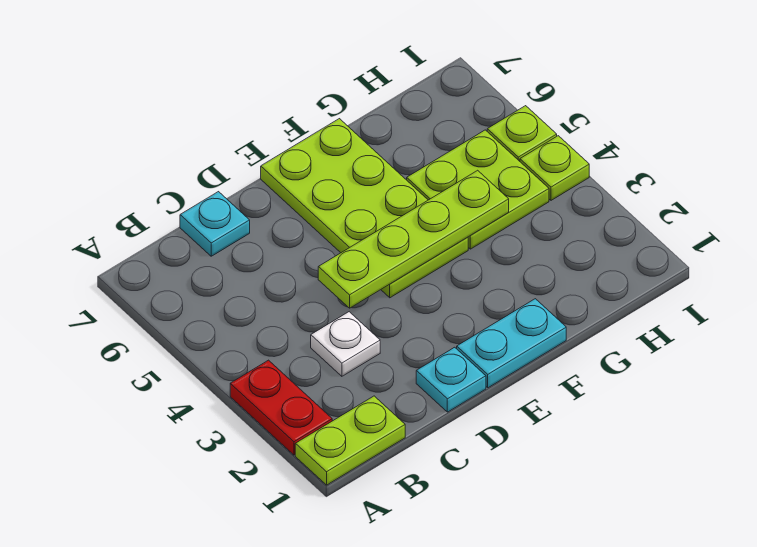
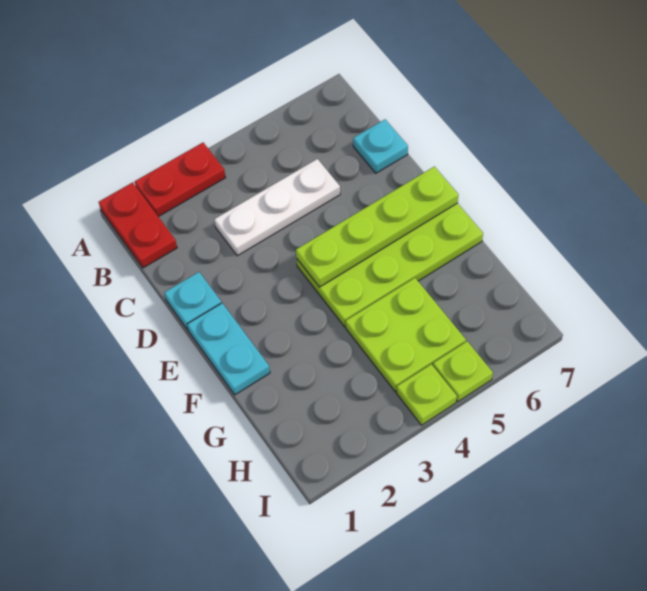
lime 1x2 plate [295,396,405,485] -> red 1x2 plate [99,182,177,268]
white 1x1 plate [311,312,380,376] -> white 1x3 plate [214,159,340,256]
lime 1x4 plate [318,170,509,308] -> lime 1x4 plate turned to [296,167,458,287]

